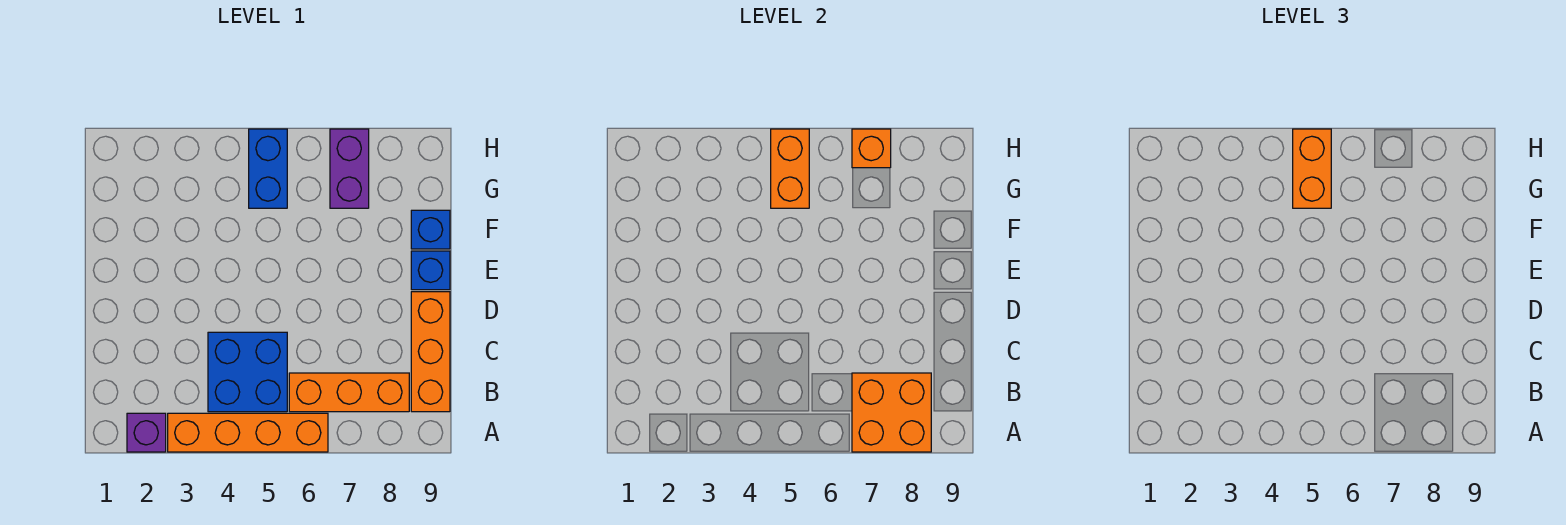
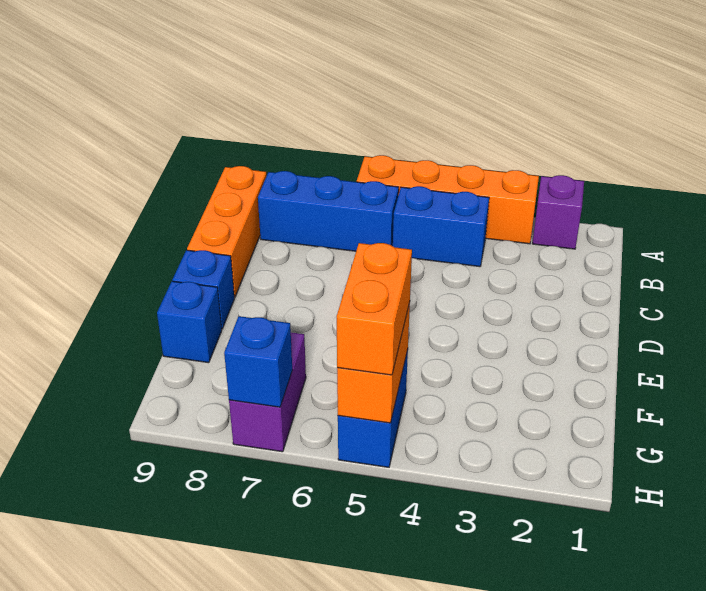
orange 2x2 brick [852,373,931,452] -> none
blue 2x2 brick [208,332,287,412] -> blue 1x2 brick [393,186,489,267]
orange 1x3 brick [289,373,409,412] -> blue 1x3 brick [258,171,399,251]
orange 1x1 brick [852,129,891,168] -> blue 1x1 brick [224,316,292,407]

